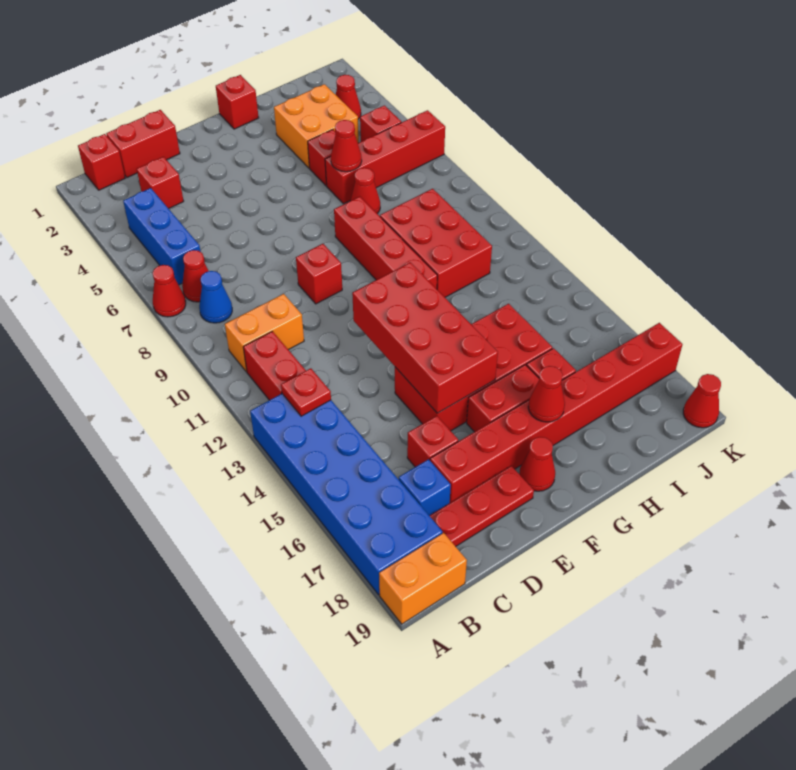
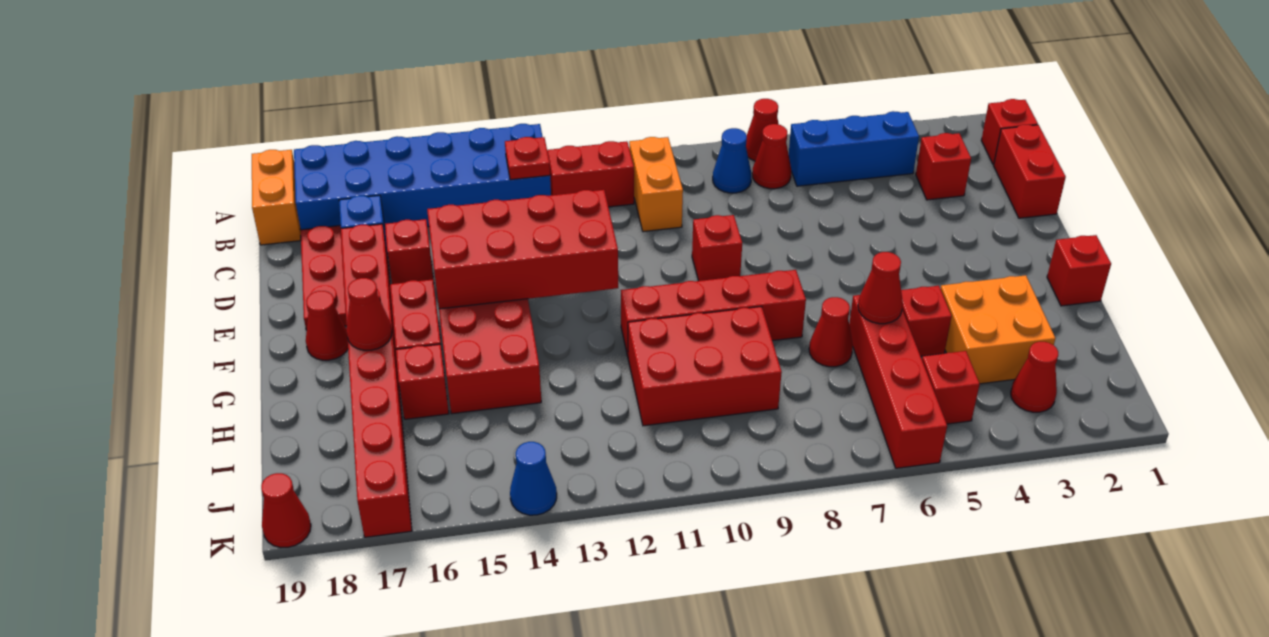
none -> blue 1x1 cone [510,442,557,515]

